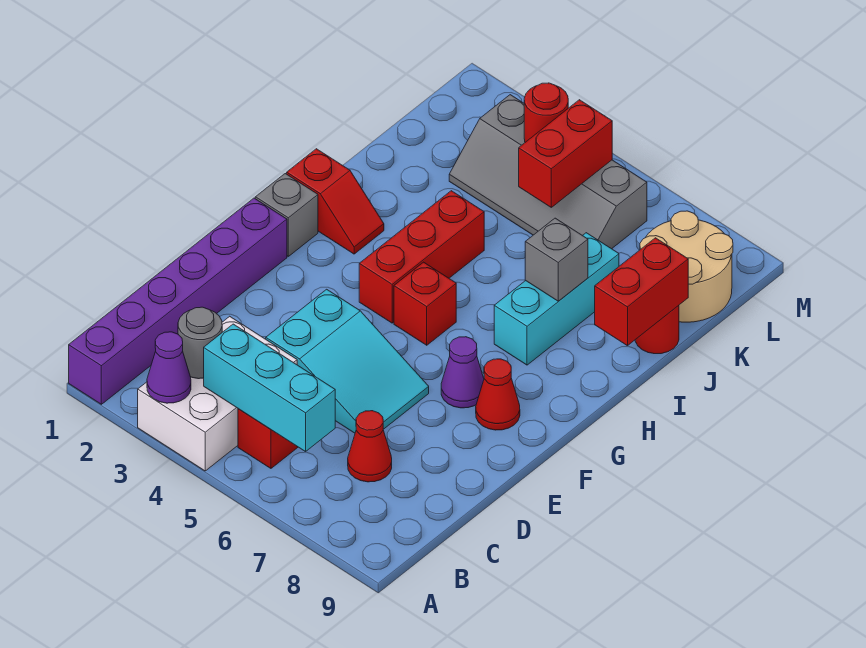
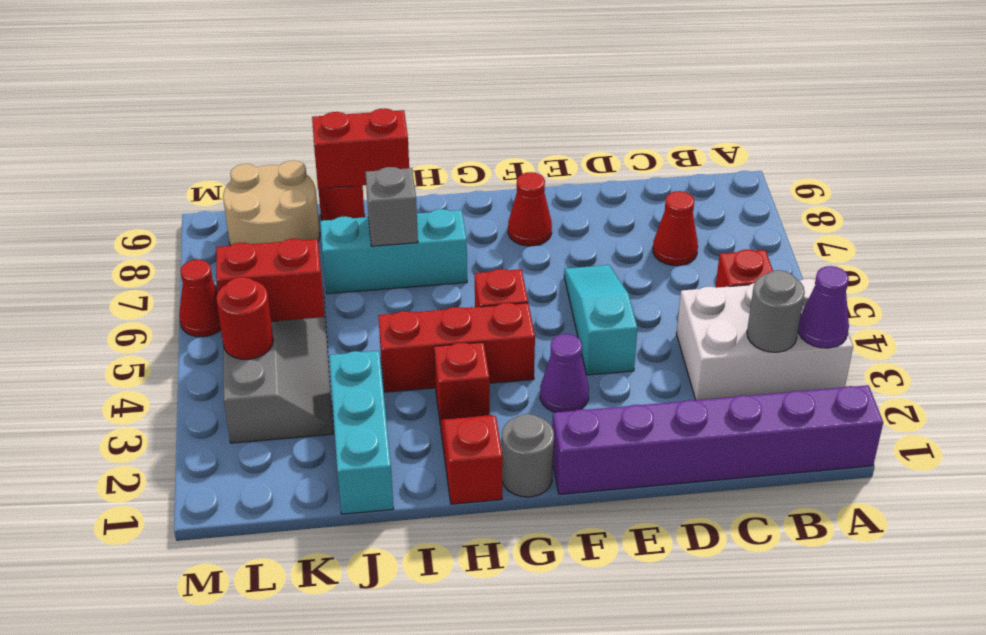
cyan 1x3 brick [204,324,335,451] -> cyan 1x3 brick moved to [329,351,394,514]
cyan 2x3 slope [266,289,429,433] -> cyan 1x3 slope [564,265,637,375]
purple 1x1 cone [441,337,484,408] -> purple 1x1 cone moved to [540,334,589,412]
grey 1x1 brick [255,174,318,256] -> grey 1x1 round brick [502,414,554,497]
none -> red 1x1 brick [434,342,490,419]
none -> red 1x1 cone [179,260,221,337]

